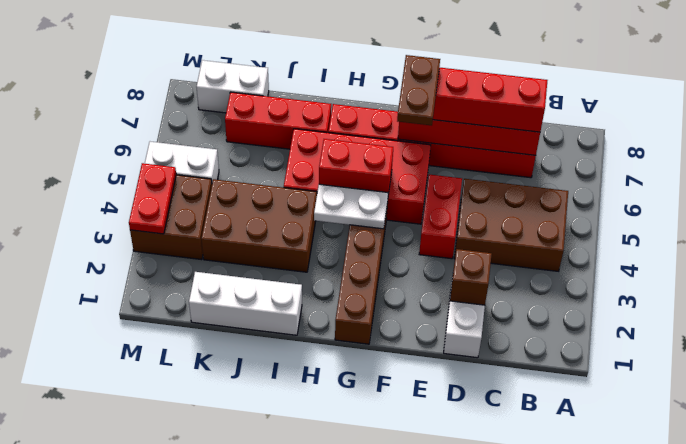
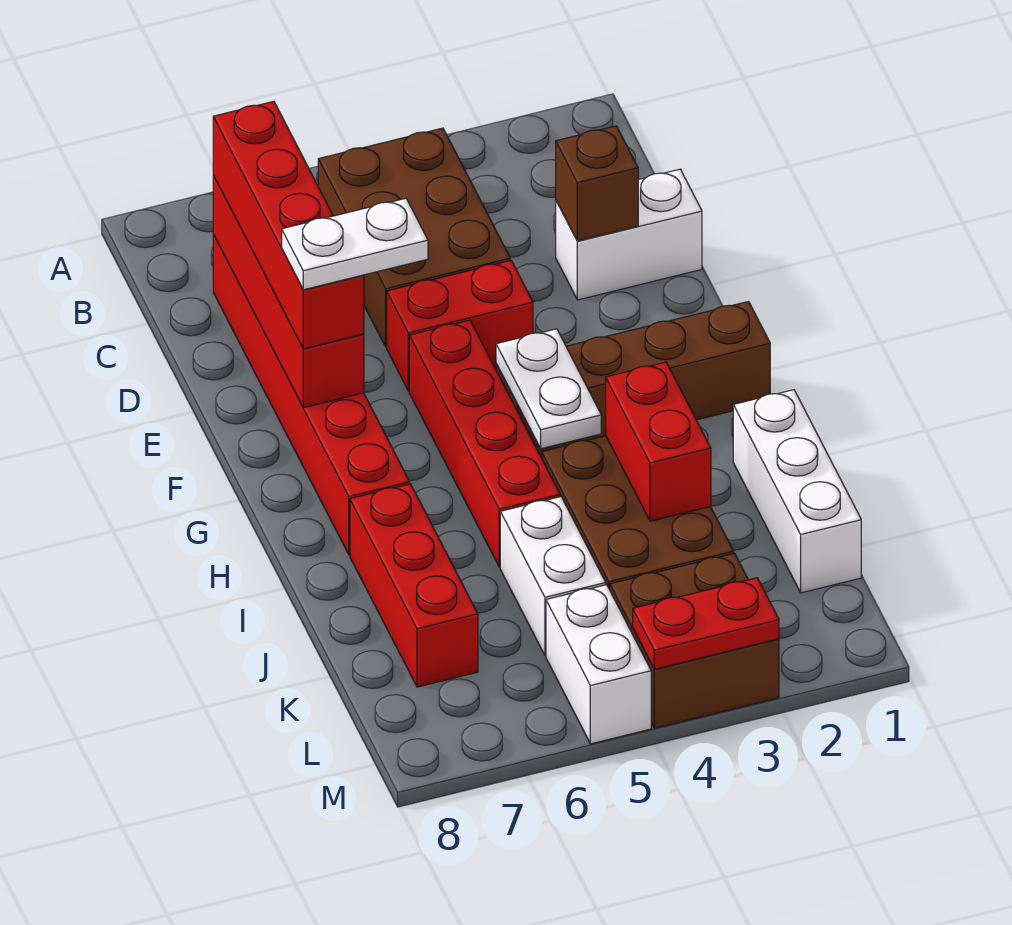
red 2x4 brick [284,129,431,224] -> red 1x4 brick [409,320,560,568]
brown 1x2 plate [397,55,440,125] -> white 1x2 plate [282,198,428,290]
red 1x2 brick [319,139,393,194] -> red 1x2 brick moved to [606,362,711,521]
white 1x2 brick [197,60,269,113] -> white 1x2 brick moved to [500,497,606,656]

